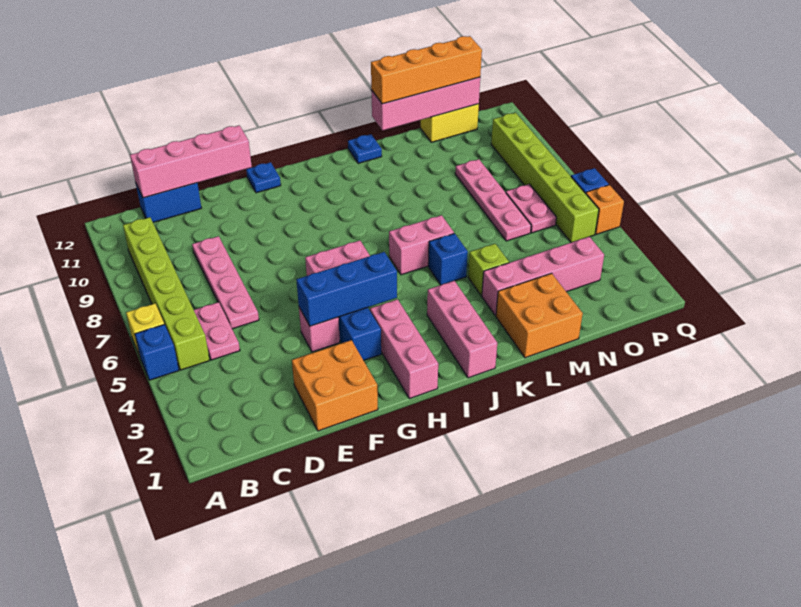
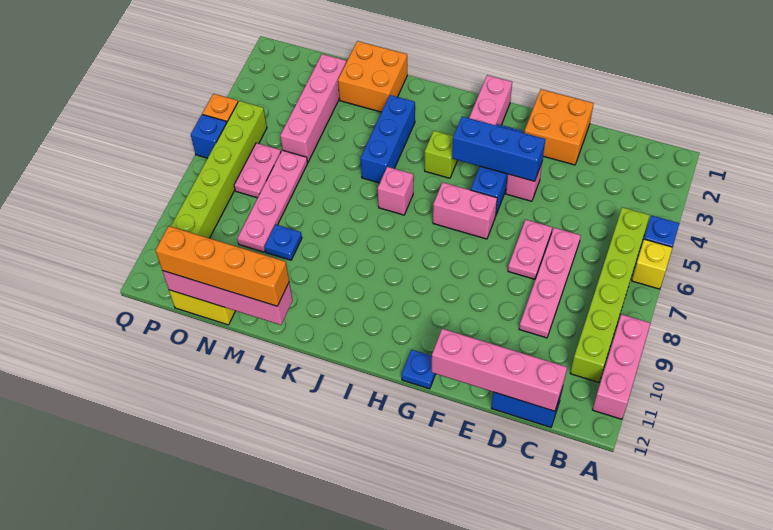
pink 1x2 plate [194,302,240,360] -> pink 1x2 plate moved to [508,220,552,279]
pink 1x3 brick [427,281,497,378] -> pink 1x3 brick moved to [593,314,651,419]
pink 1x2 brick [389,215,454,275] -> pink 1x1 brick [377,167,413,215]
blue 1x1 brick [428,233,468,285] -> blue 1x3 brick [360,95,415,183]
blue 1x1 plate [348,134,382,163] -> blue 1x1 plate moved to [265,225,302,260]
pink 1x4 brick [482,237,604,316] -> pink 1x4 brick turned to [280,54,346,163]
lime 1x1 brick [468,244,509,296] -> lime 1x1 brick moved to [425,131,458,178]

